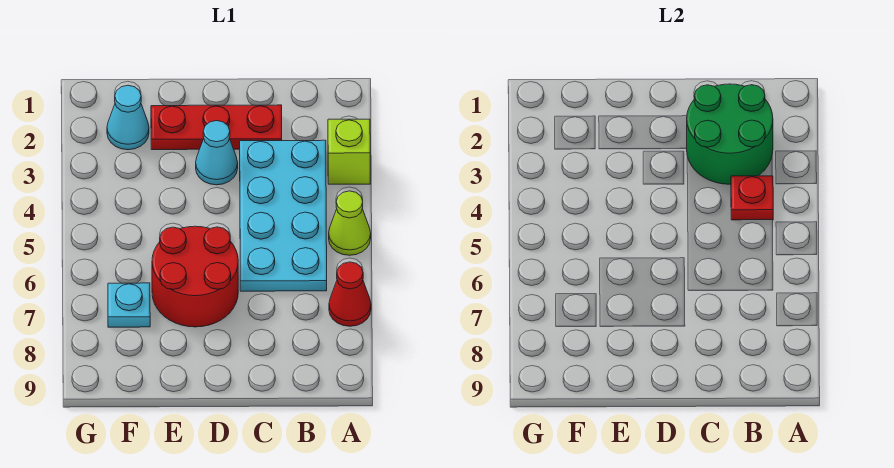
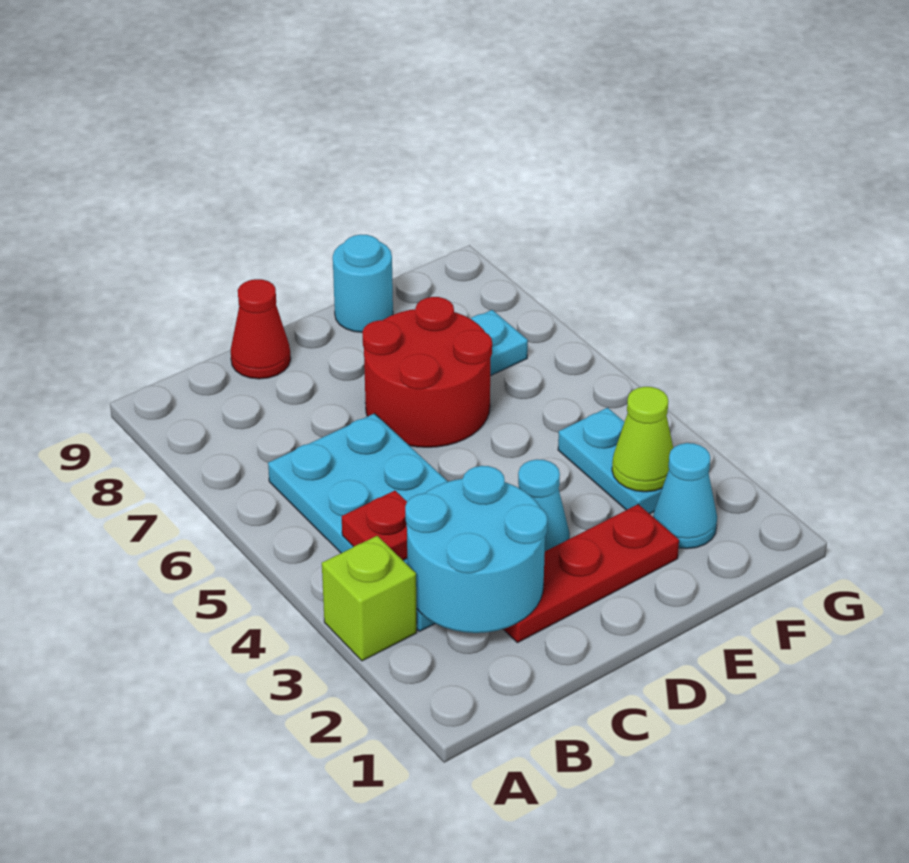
lime 1x1 cone [329,191,371,255] -> lime 1x1 cone moved to [612,387,673,492]
red 1x1 cone [329,262,371,326] -> red 1x1 cone moved to [231,279,291,379]
green 2x2 round brick [686,84,773,184] -> cyan 2x2 round brick [405,466,548,633]
none -> cyan 1x1 round brick [333,234,393,332]
none -> cyan 1x2 plate [558,408,662,514]

